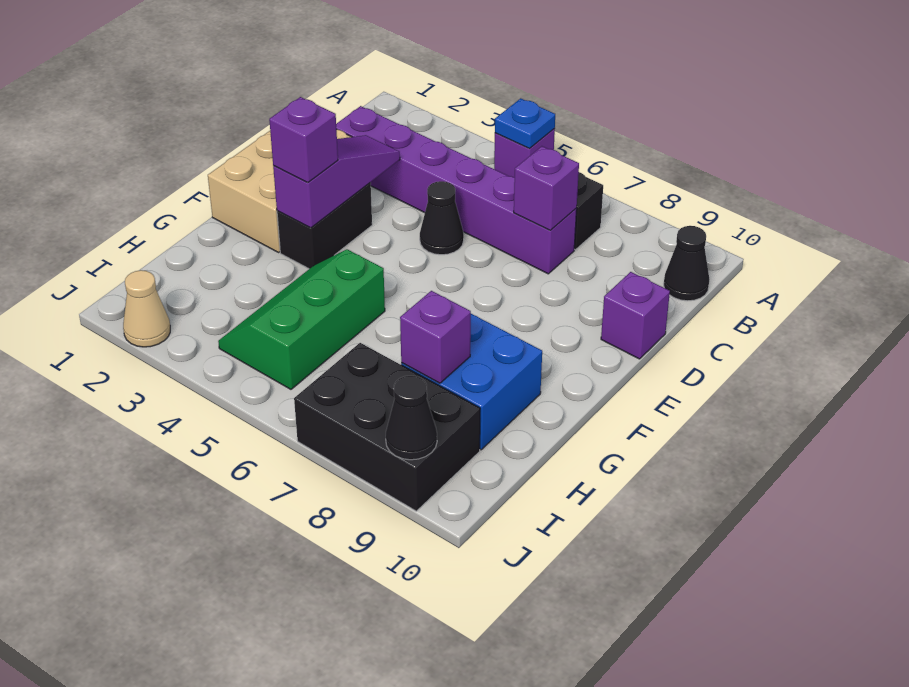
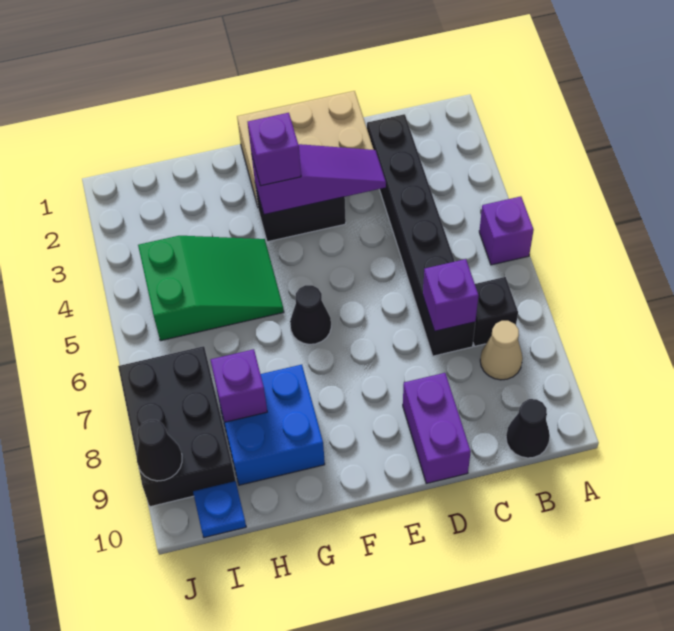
blue 1x1 plate [495,98,555,149] -> blue 1x1 plate moved to [193,481,246,538]
purple 1x6 brick [336,106,577,274] -> black 1x6 brick [367,114,475,356]
black 1x1 cone [420,181,464,255] -> black 1x1 cone moved to [290,285,331,344]
purple 1x1 brick [601,272,670,359] -> purple 1x2 brick [403,373,471,483]
green 2x3 slope [218,249,385,389] -> green 2x3 slope turned to [138,236,284,341]
tan 1x1 cone [123,270,170,347] -> tan 1x1 cone moved to [480,321,523,380]

